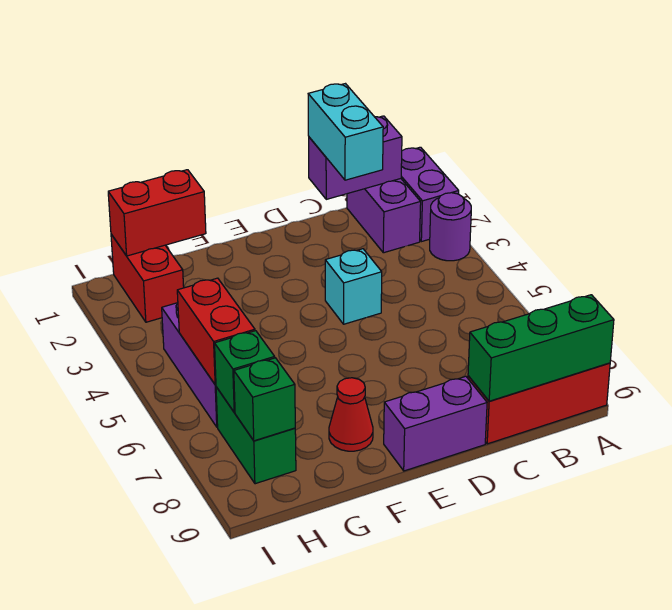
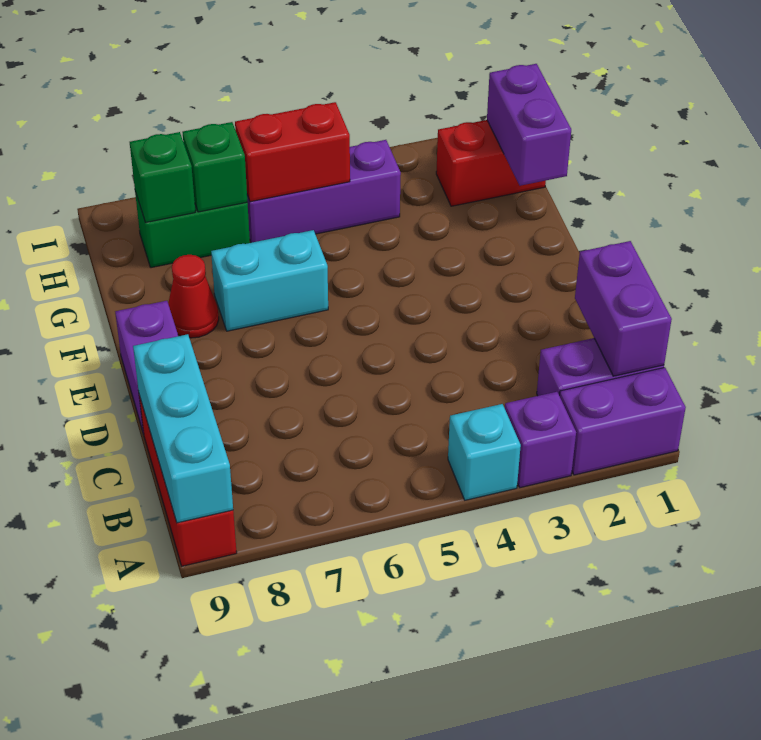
purple 1x1 round brick [430,193,471,261] -> purple 1x1 brick [505,392,576,488]
green 1x3 brick [468,295,614,401] -> cyan 1x3 brick [133,334,233,523]
cyan 1x2 brick [308,84,383,180] -> cyan 1x2 brick moved to [211,230,328,331]
cyan 1x1 brick [325,249,382,324] -> cyan 1x1 brick moved to [448,404,521,500]
red 1x2 brick [108,170,206,256] -> purple 1x2 brick [487,64,571,186]

